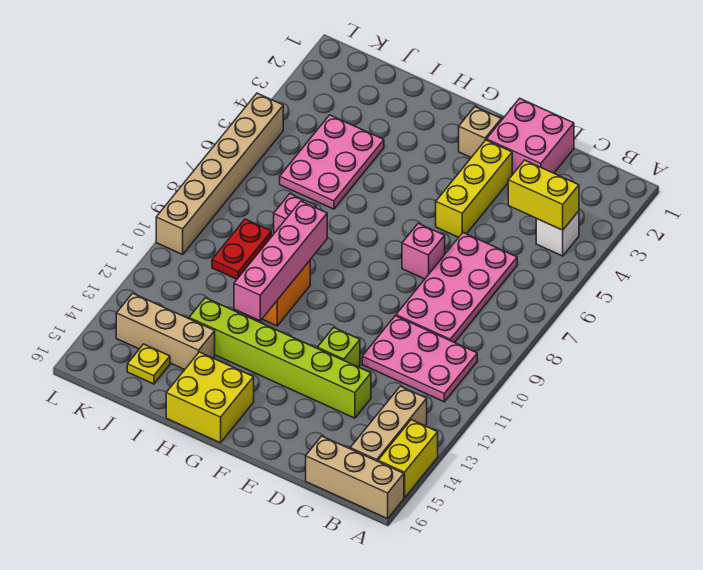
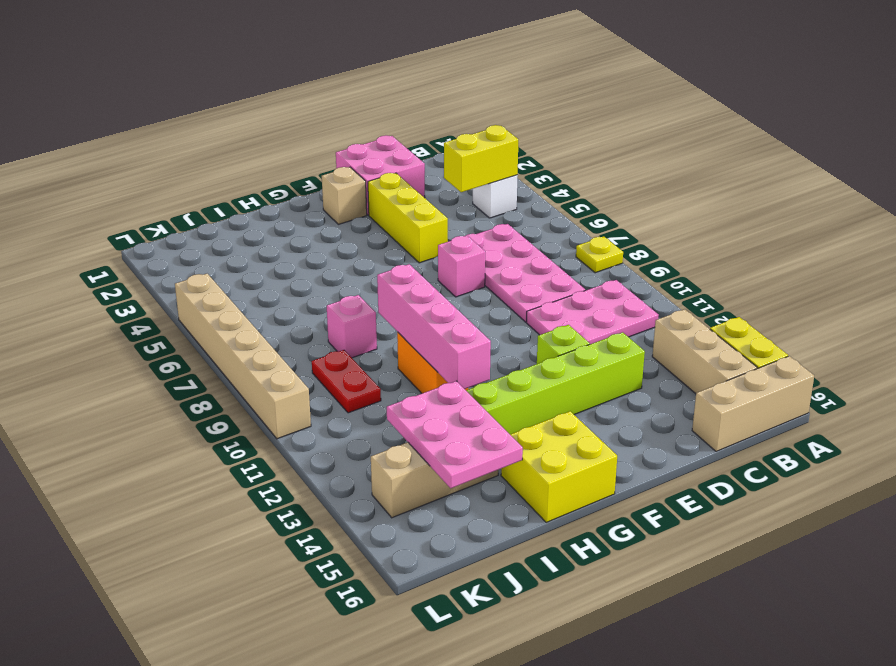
pink 2x3 plate [280,115,384,209] -> pink 2x3 plate moved to [387,381,523,488]
yellow 1x1 plate [127,344,170,384] -> yellow 1x1 plate moved to [576,236,623,273]

